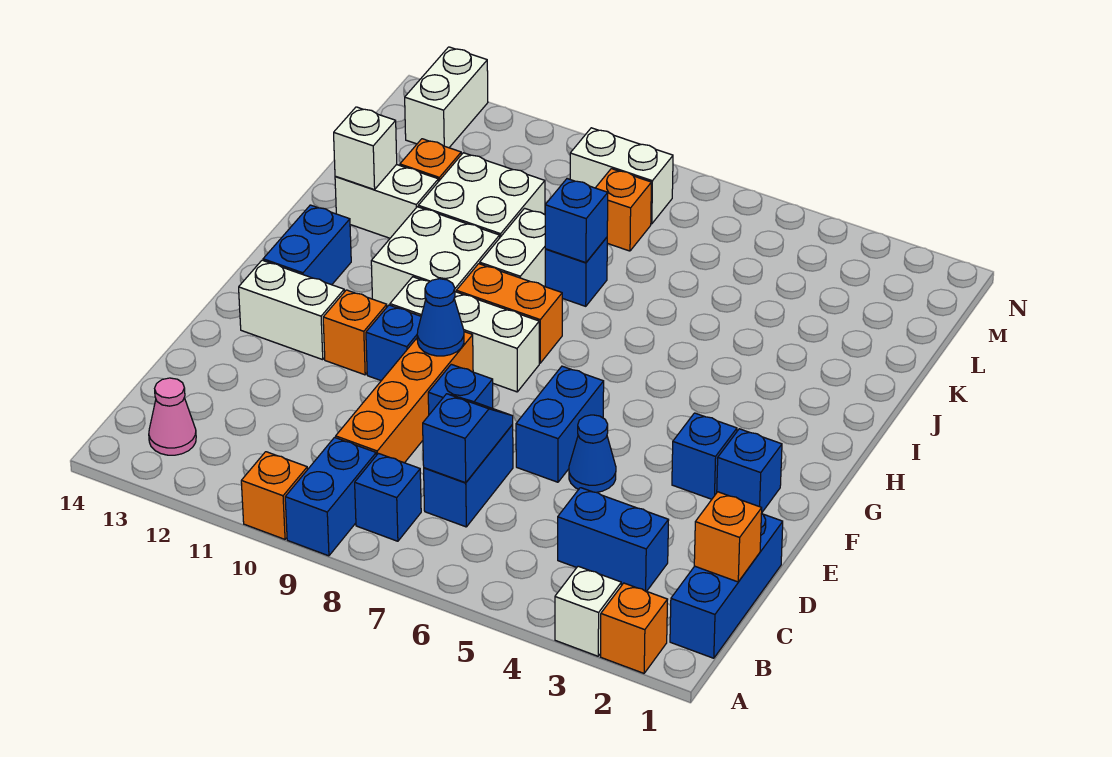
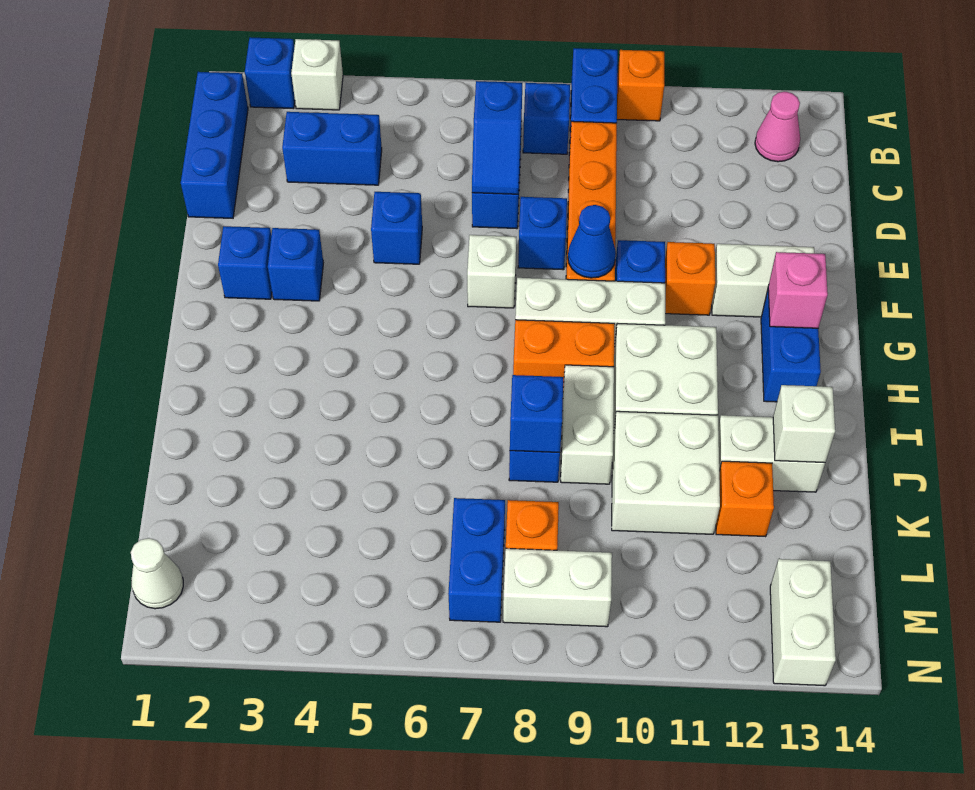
orange 1x1 brick [601,583,668,673] -> blue 1x1 brick [245,37,295,109]
orange 1x1 brick [694,492,762,582] -> none
blue 1x1 cone [569,415,616,492] -> blue 1x1 brick [371,192,422,264]
blue 1x2 brick [516,366,604,482] -> blue 1x2 brick moved to [448,498,505,622]
none -> white 1x1 brick [467,235,516,308]
none -> pink 1x1 brick [768,252,828,328]
none -> white 1x1 cone [131,538,183,609]

